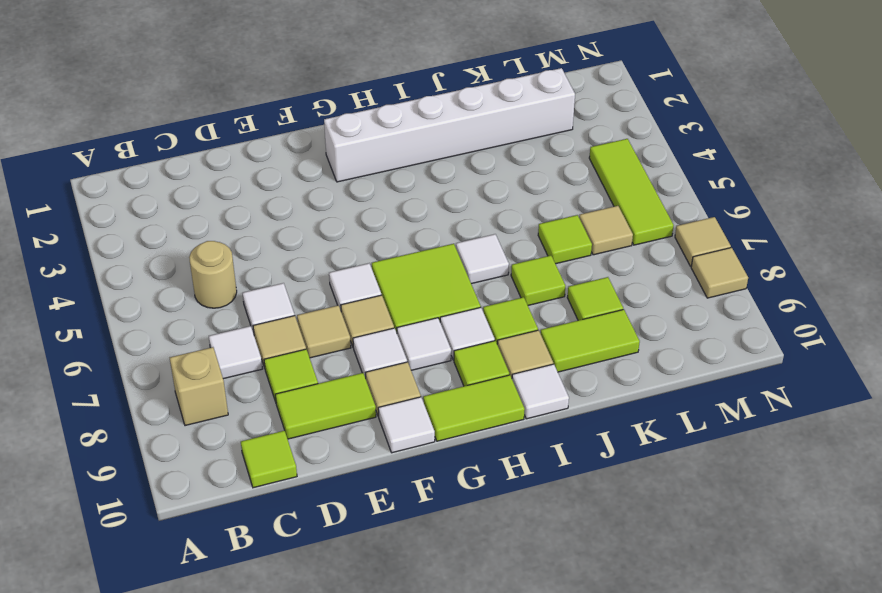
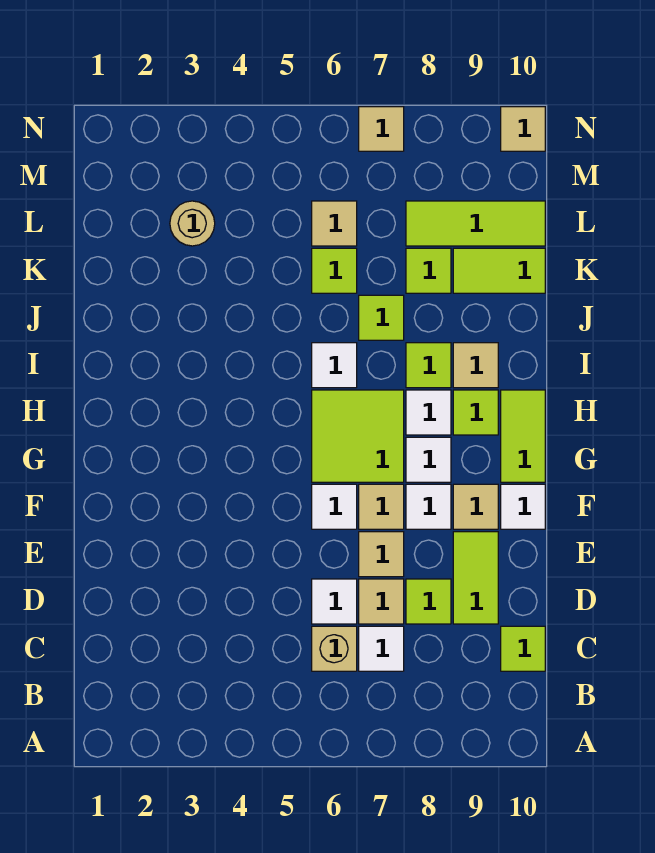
tan 1x1 brick [170,347,228,426] -> tan 1x1 brick moved to [312,626,357,671]
tan 1x1 round brick [189,241,237,308] -> tan 1x1 round brick moved to [170,201,215,246]
white 1x6 brick [324,68,575,182] -> none
white 1x1 tile [512,364,569,419] -> none
lime 1x2 tile [541,309,640,372] -> lime 1x2 tile turned to [453,248,545,293]
lime 1x3 tile [589,139,674,245] -> lime 1x3 tile moved to [406,201,545,246]
tan 1x1 tile [691,248,748,298] -> tan 1x1 tile moved to [501,107,545,151]

